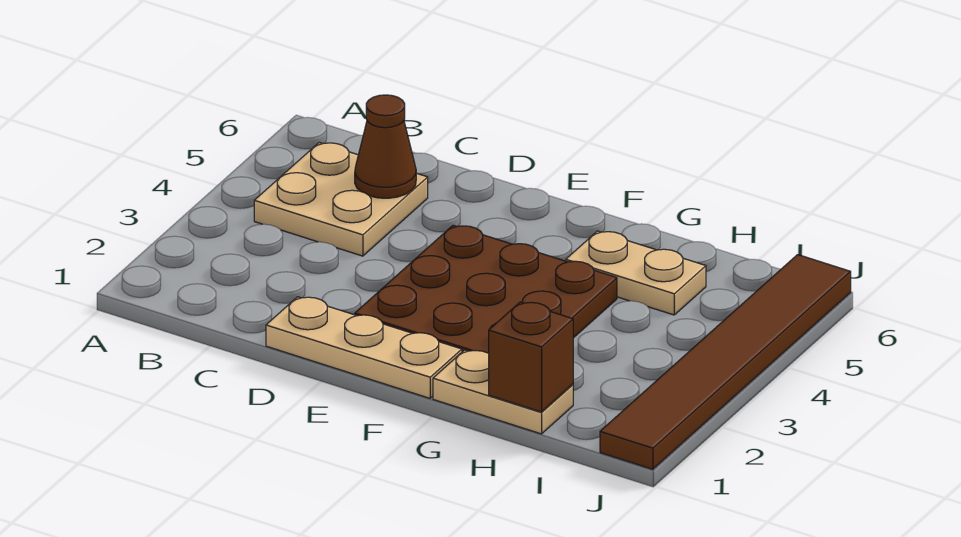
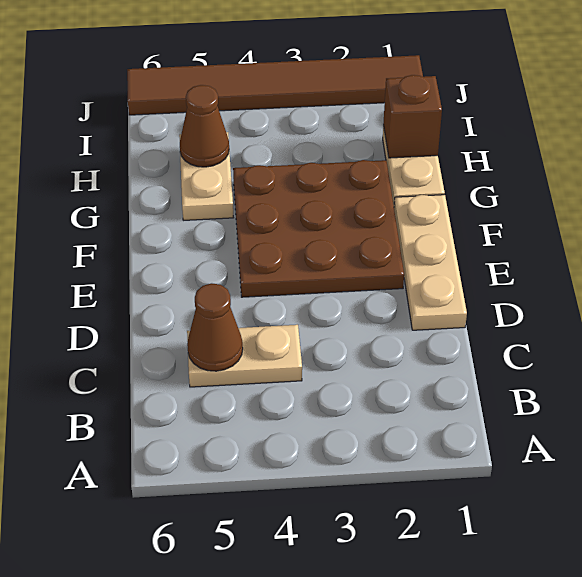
tan 2x2 plate [254,142,428,256] -> tan 1x2 plate [187,325,302,387]
none -> brown 1x1 cone [180,85,229,167]

